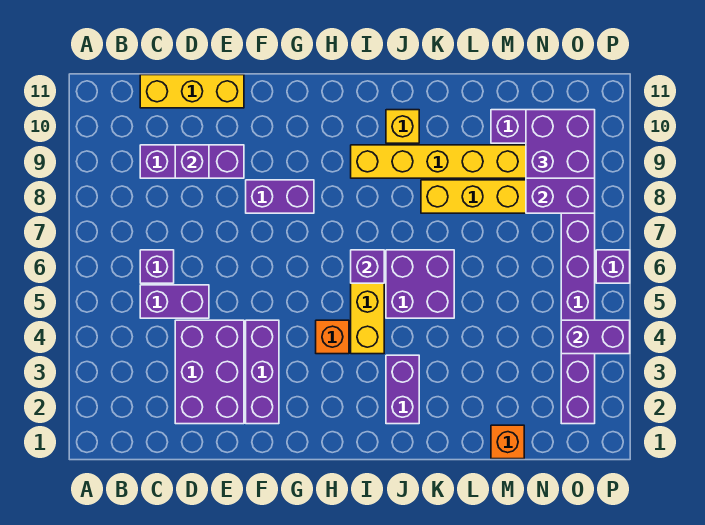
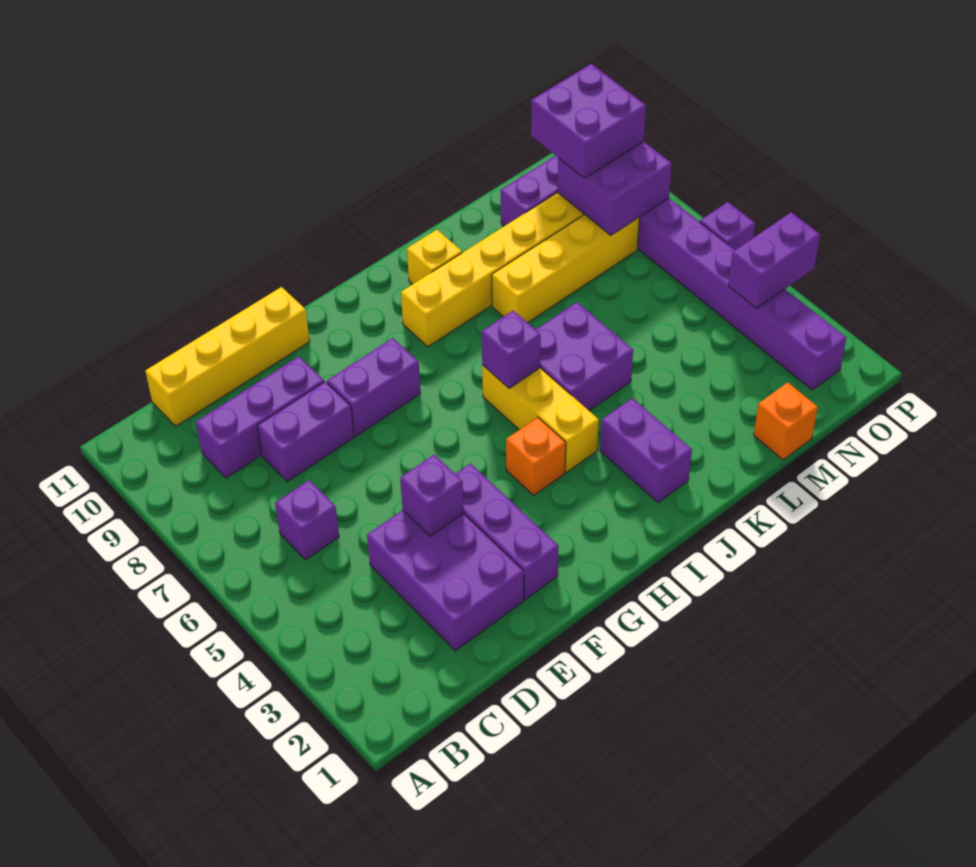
purple 1x2 brick [140,285,209,318] -> purple 1x2 brick moved to [257,382,354,482]
yellow 1x3 brick [140,75,244,108] -> yellow 1x4 brick [145,287,310,426]
purple 1x1 brick [175,145,209,178] -> purple 1x1 brick moved to [400,454,464,536]

